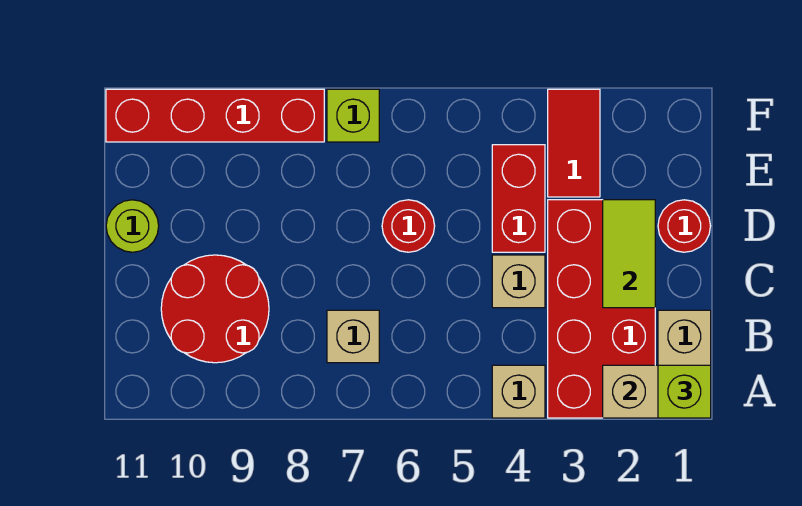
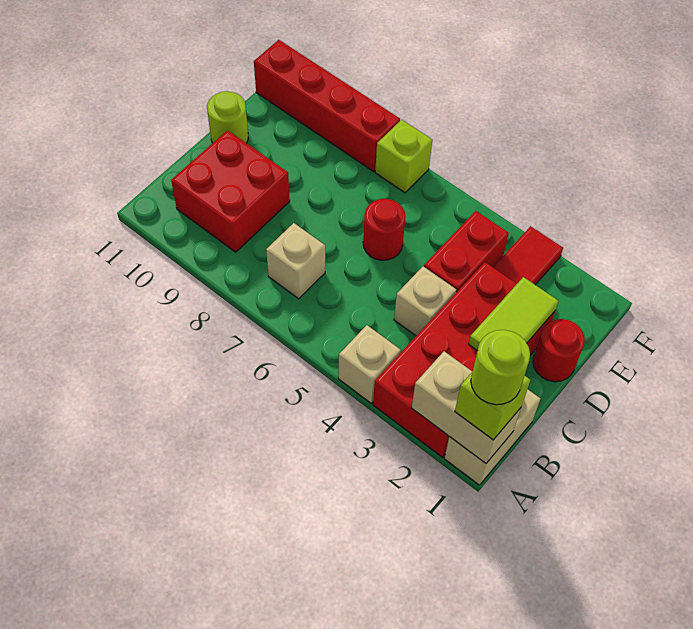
none -> lime 1x1 round brick [471,330,530,405]
red 2x2 round brick [161,255,269,363] -> red 2x2 brick [171,130,290,252]

